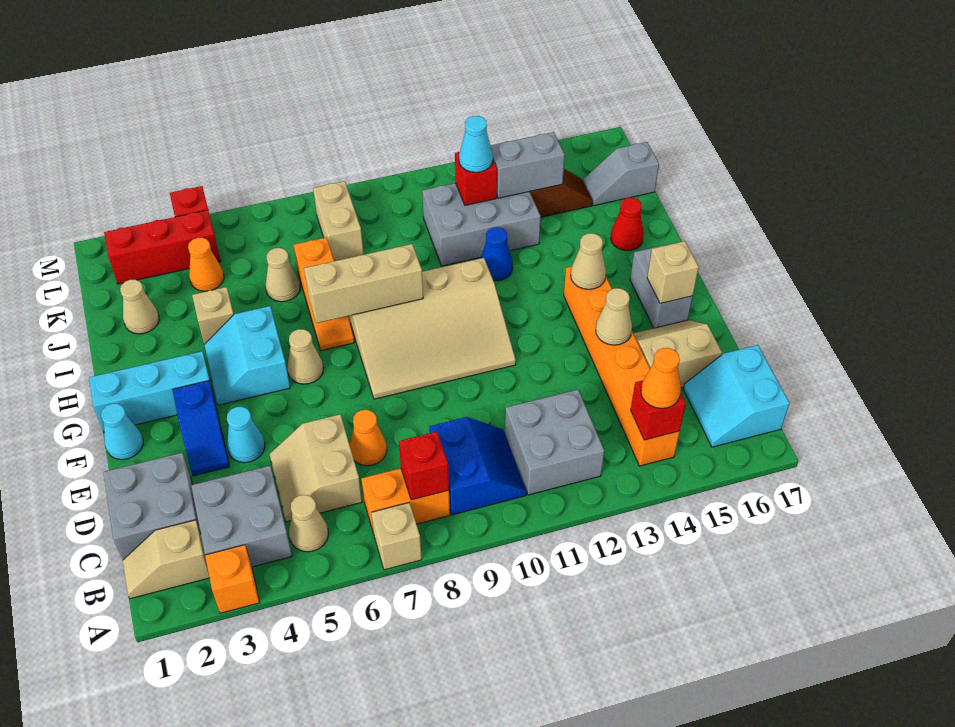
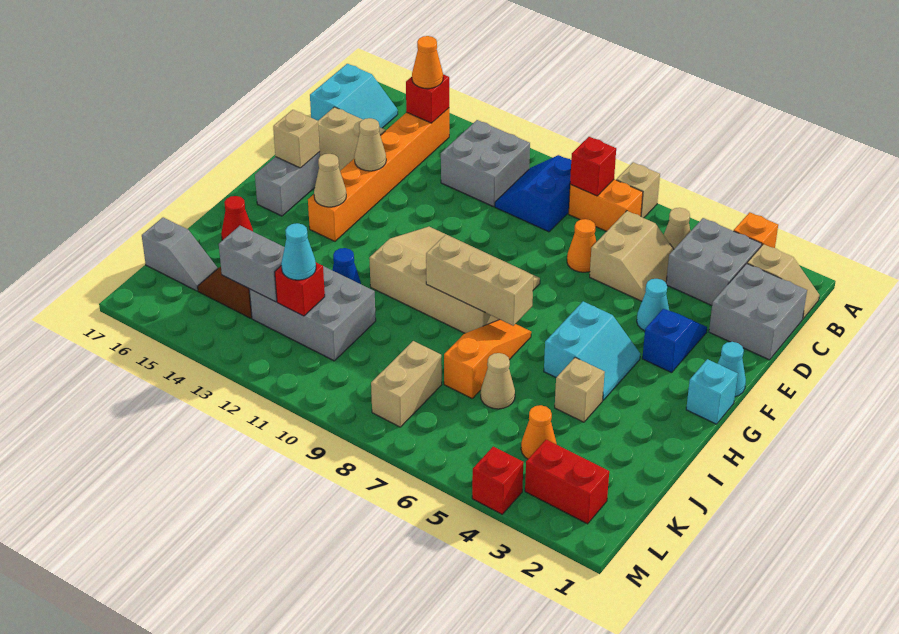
cyan 1x3 brick [89,351,215,431] -> cyan 1x1 brick [686,359,738,424]
tan 1x1 cone [287,329,323,384] -> none
tan 1x1 cone [120,280,159,334] -> none
red 1x3 brick [104,210,220,284] -> red 1x2 brick [525,440,609,524]

